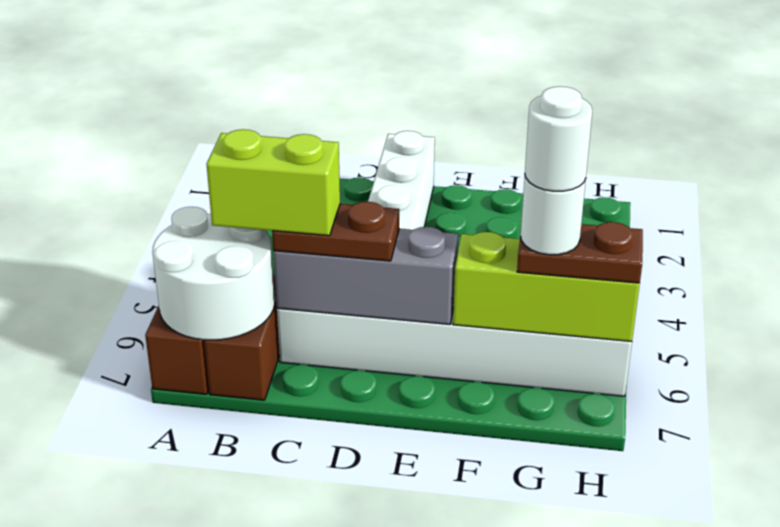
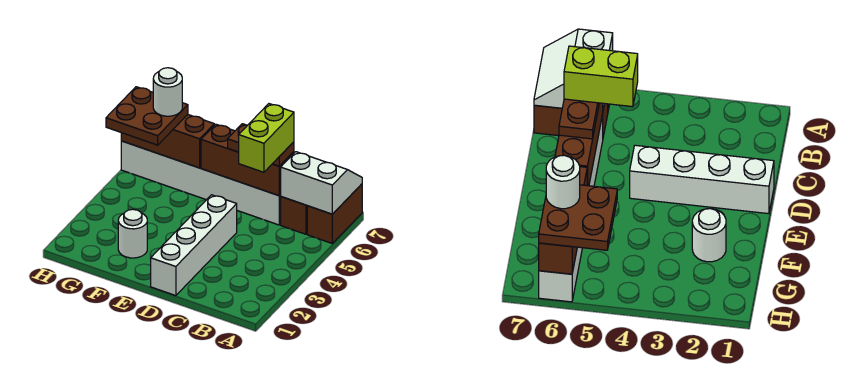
white 2x2 round brick [152,207,275,340] -> white 2x2 slope [281,152,362,214]
lime 1x2 brick [206,129,340,236] -> lime 1x2 brick turned to [239,104,294,172]
grey 1x3 brick [273,227,459,324] -> brown 1x3 brick [201,124,294,196]
lime 1x3 brick [453,232,640,342] -> brown 1x3 brick [121,115,214,168]
brown 1x2 plate [517,222,643,283] -> brown 2x2 plate [106,87,188,145]
white 1x1 round brick [525,86,592,191] -> white 1x1 round brick moved to [118,209,147,258]

